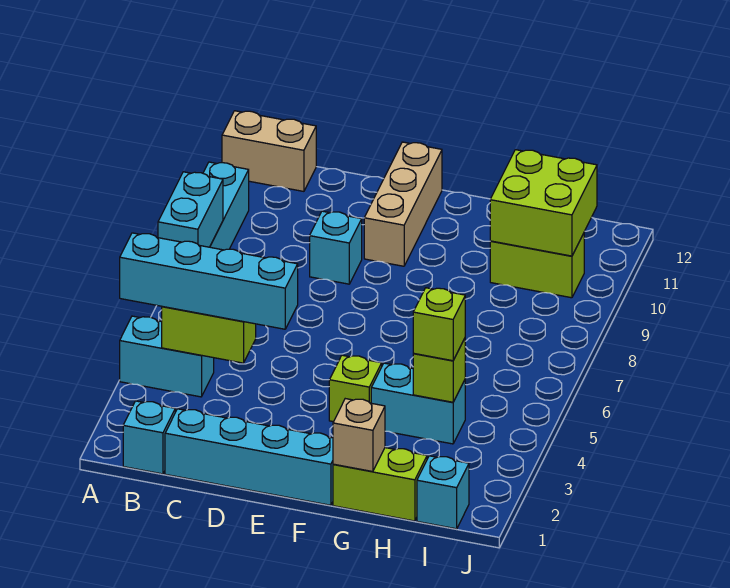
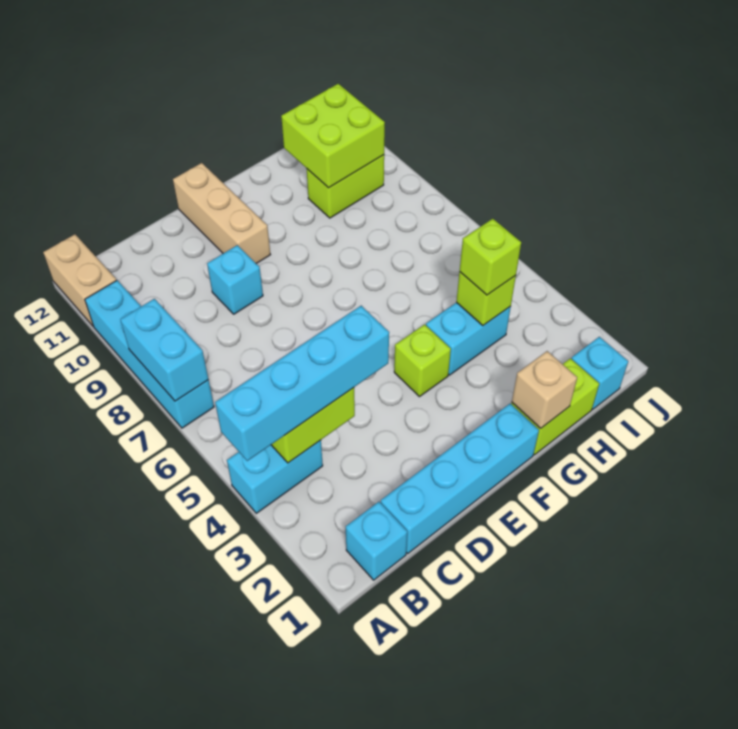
tan 1x2 brick [222,111,316,191] -> tan 1x2 brick turned to [43,234,117,327]

